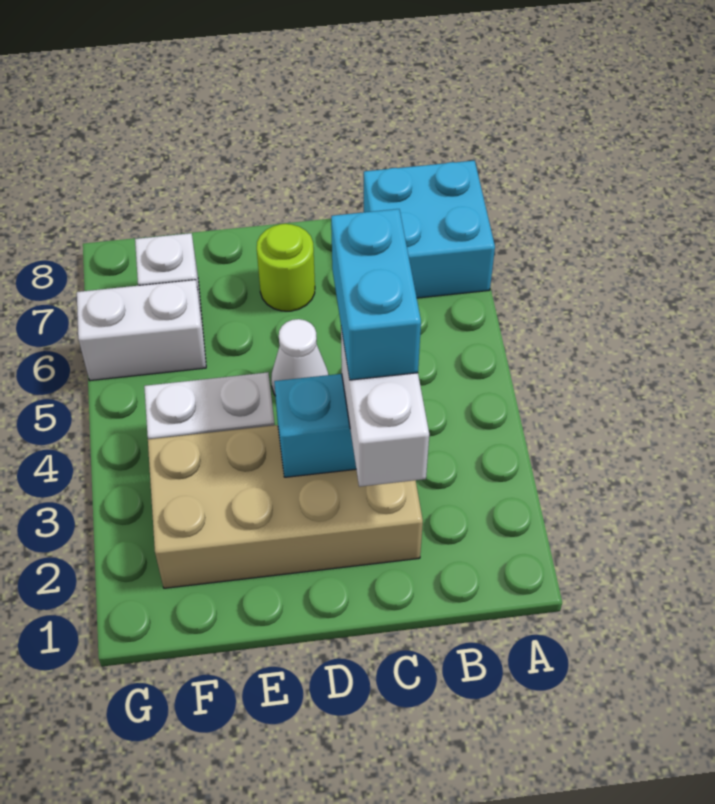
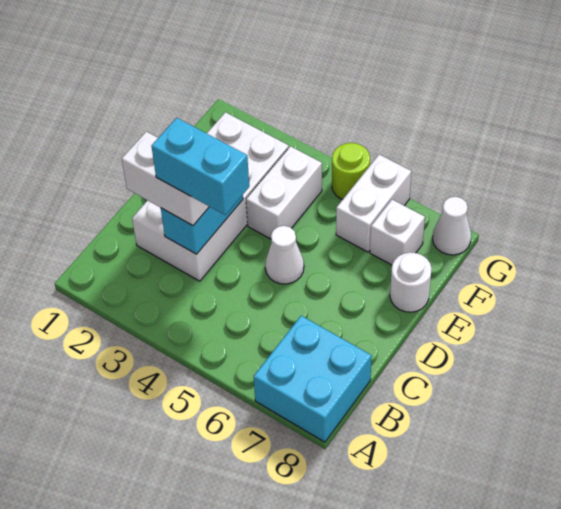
tan 2x4 brick [148,425,423,588] -> white 2x4 brick [132,112,289,281]
lime 1x1 round brick [257,224,315,311] -> lime 1x1 round brick moved to [332,143,370,199]
none -> white 1x1 round brick [390,252,432,312]
none -> white 1x1 cone [433,197,471,255]

